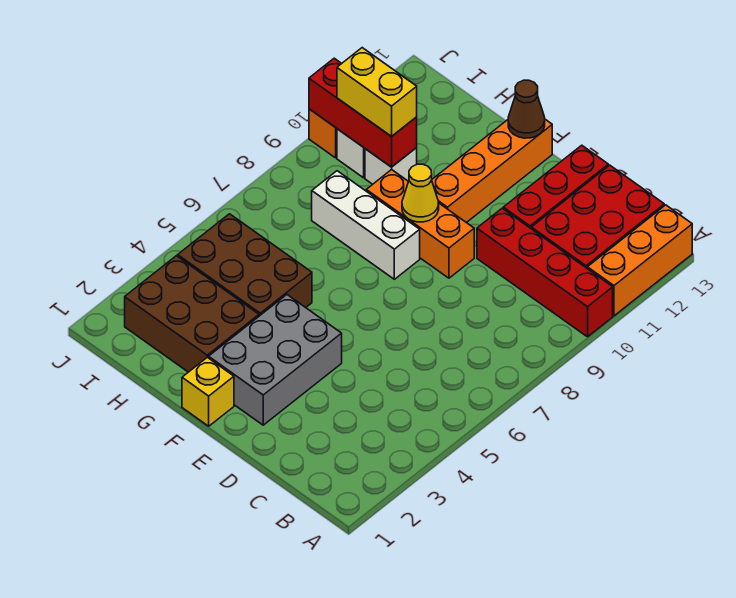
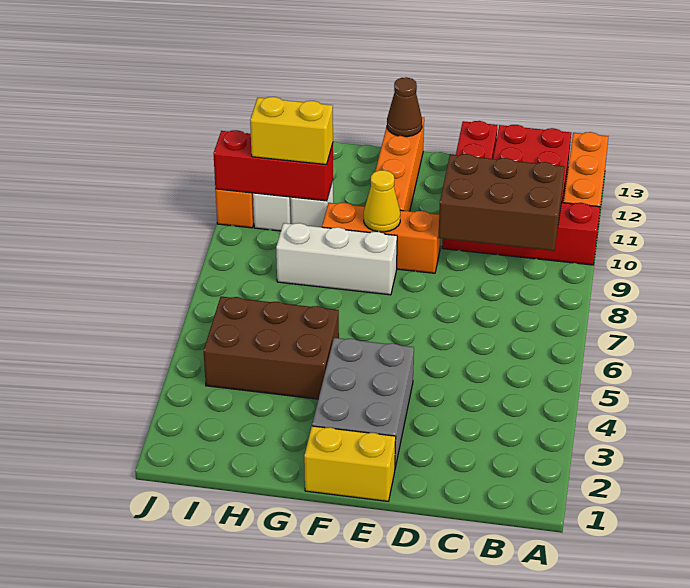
yellow 1x1 brick [182,357,234,426] -> yellow 1x2 brick [304,426,396,501]
brown 2x3 brick [125,256,259,372] -> brown 2x3 brick moved to [438,154,565,251]

